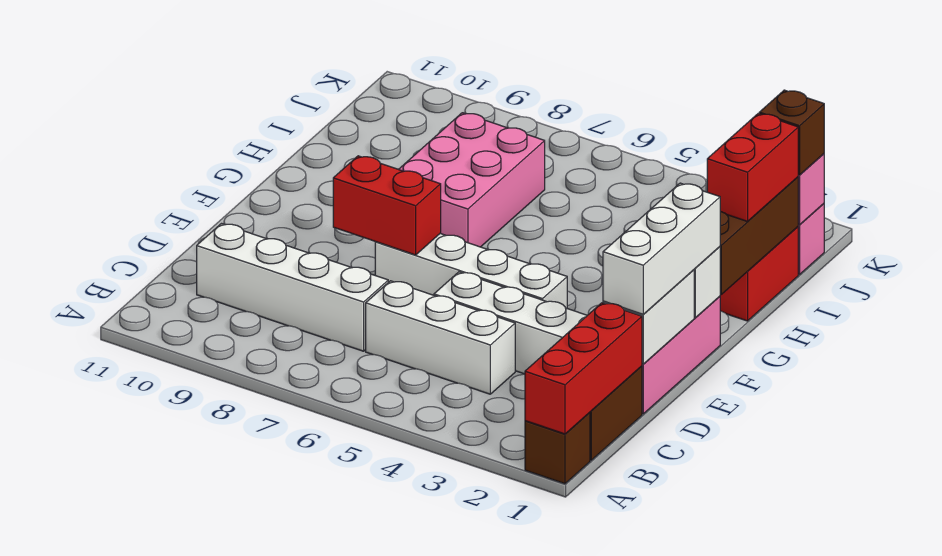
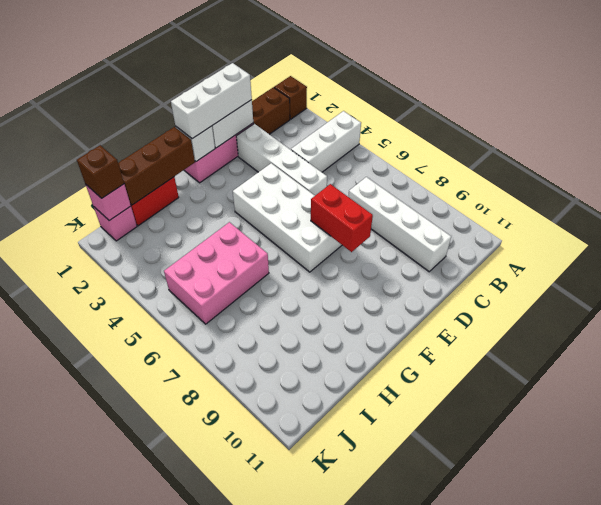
red 1x3 brick [525,303,642,434] -> none
white 1x3 brick [366,281,515,394] -> white 1x3 brick turned to [291,111,361,172]
white 1x4 brick [375,234,567,308] -> white 2x4 brick [233,163,342,272]
pink 2x3 brick [399,113,545,247] -> pink 2x3 brick moved to [164,222,269,324]
red 1x2 brick [707,113,798,222] -> none

